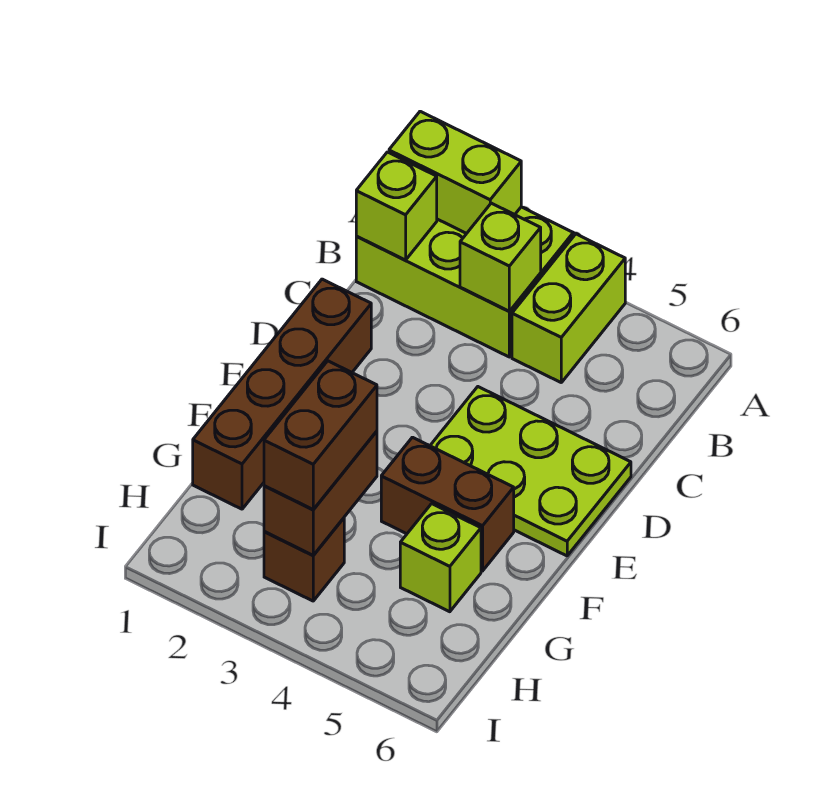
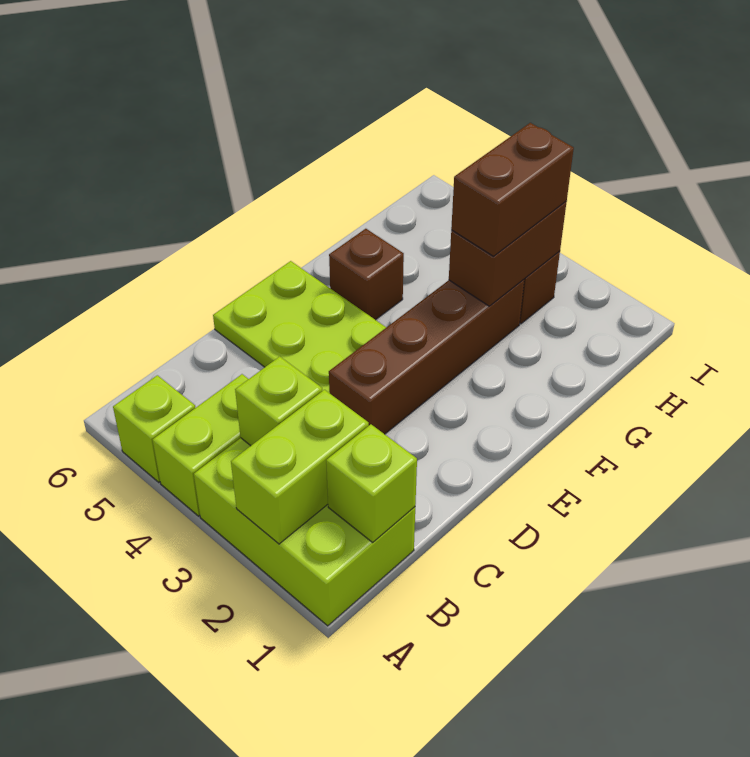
lime 1x2 brick [389,111,521,234] -> lime 1x2 brick turned to [231,390,369,544]
brown 1x4 brick [193,279,371,509] -> brown 1x4 brick moved to [329,280,524,434]
brown 1x2 brick [381,437,514,571] -> brown 1x1 brick [329,229,404,320]
lime 1x1 brick [400,504,481,612] -> lime 1x1 brick moved to [113,375,195,482]

